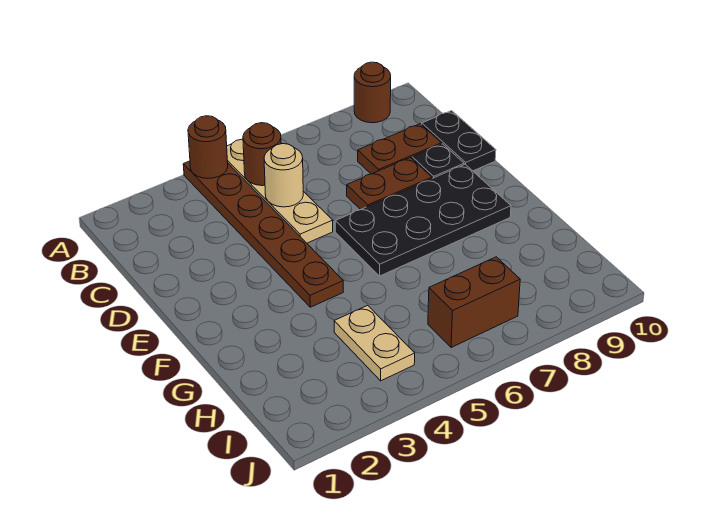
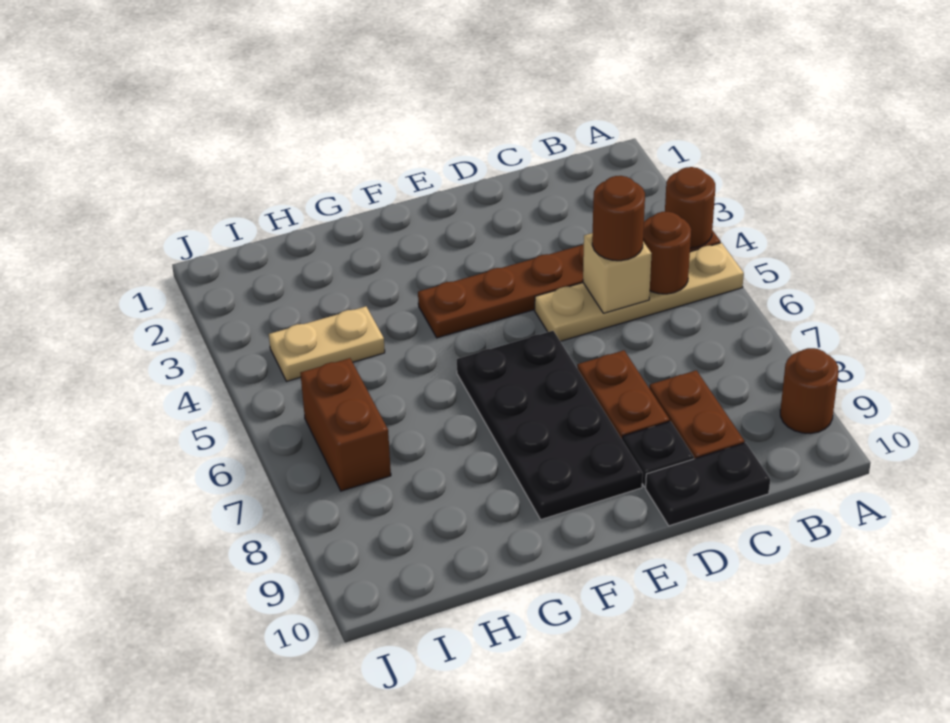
tan 1x1 round brick [264,144,303,207] -> tan 1x1 brick [583,233,652,313]
none -> brown 1x1 round brick [592,176,645,261]

